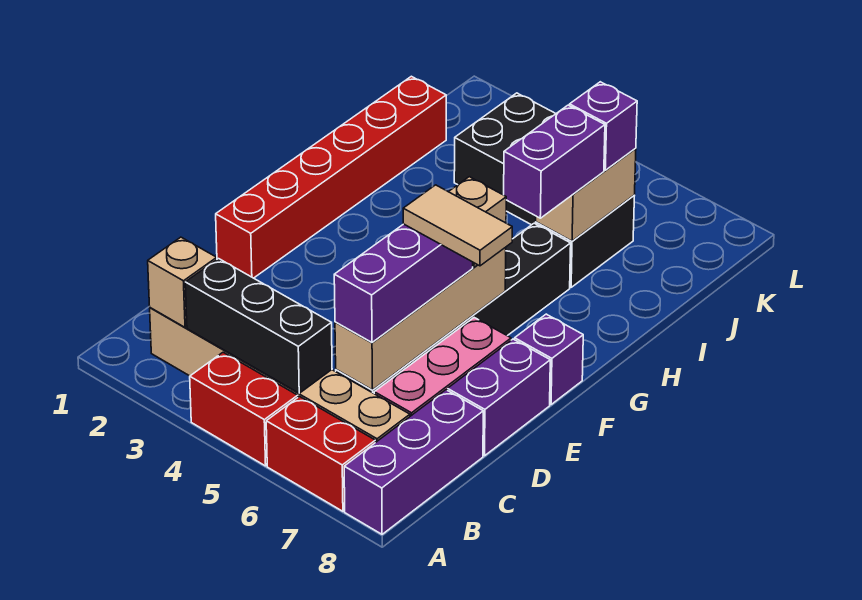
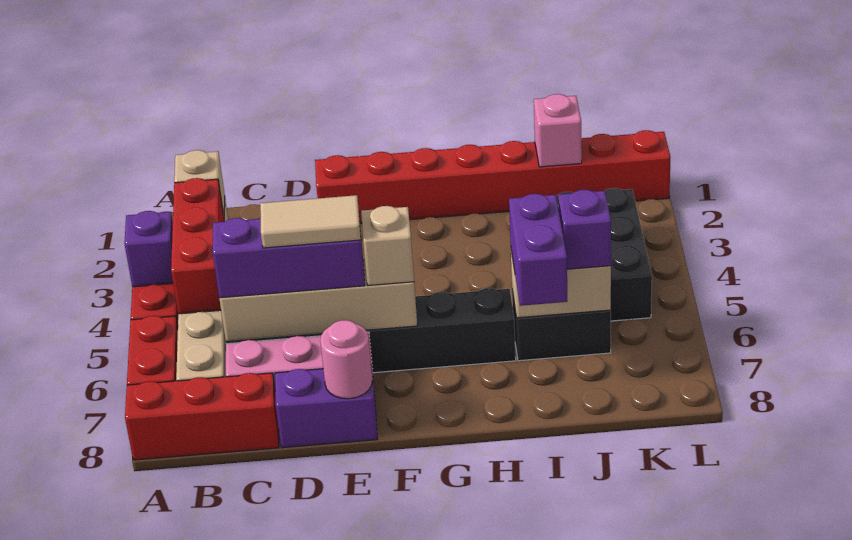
purple 1x3 brick [344,390,483,534] -> red 1x3 brick [125,373,279,460]
black 1x3 brick [185,259,332,393] -> red 1x3 brick [171,178,224,314]
red 1x6 brick [216,76,446,278] -> red 1x8 brick [315,130,671,224]
tan 1x2 tile [403,185,512,266] -> tan 1x2 tile turned to [260,195,361,248]
none -> pink 1x1 round brick [320,320,372,399]
purple 1x1 brick [515,314,583,404] -> purple 1x1 brick moved to [124,211,173,287]
purple 1x2 brick [504,105,605,218] -> purple 1x2 brick turned to [509,194,567,306]
none -> pink 1x1 brick [534,94,582,167]

